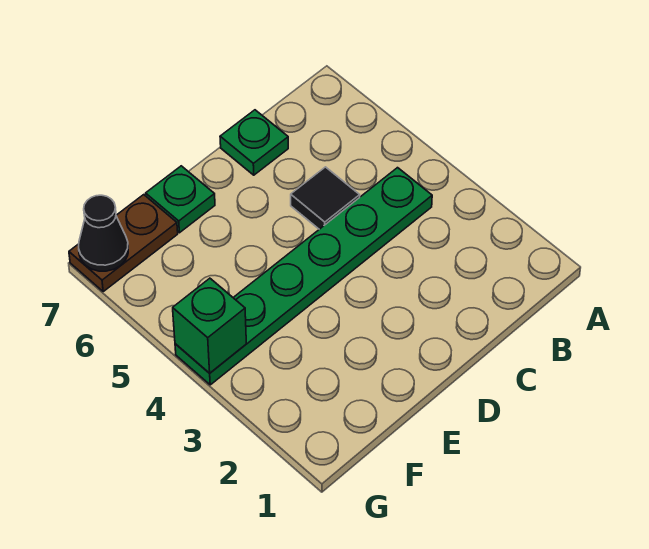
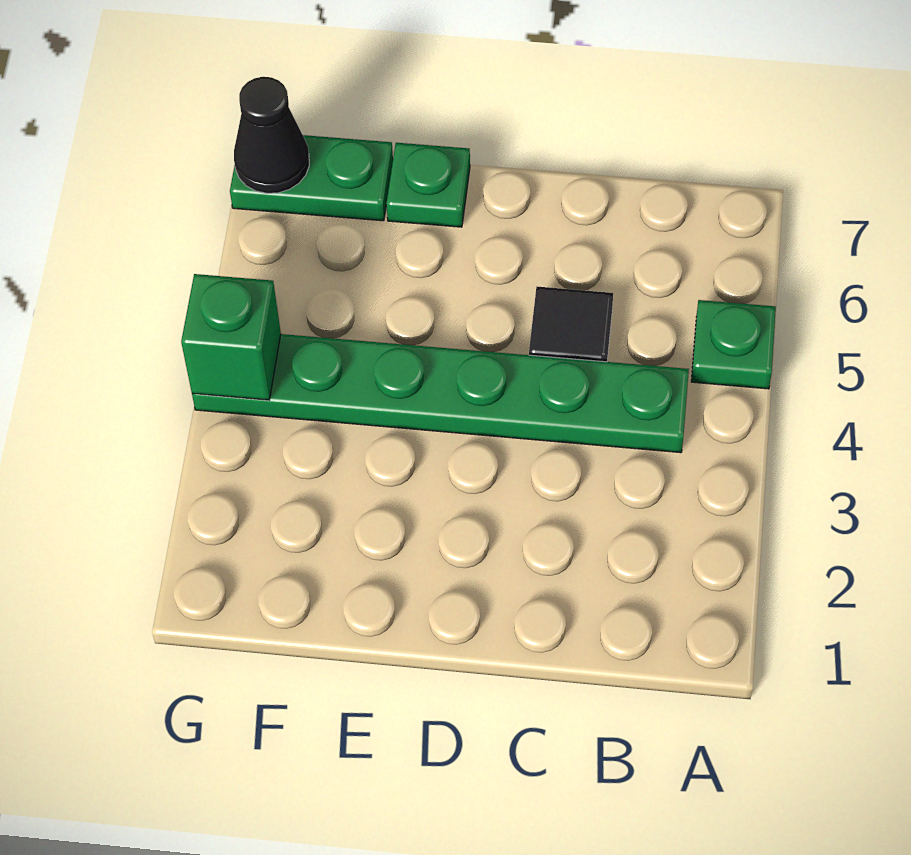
green 1x1 plate [220,110,288,175] -> green 1x1 plate moved to [691,300,776,389]
brown 1x2 plate [69,195,178,291] -> green 1x2 plate [230,135,393,221]

